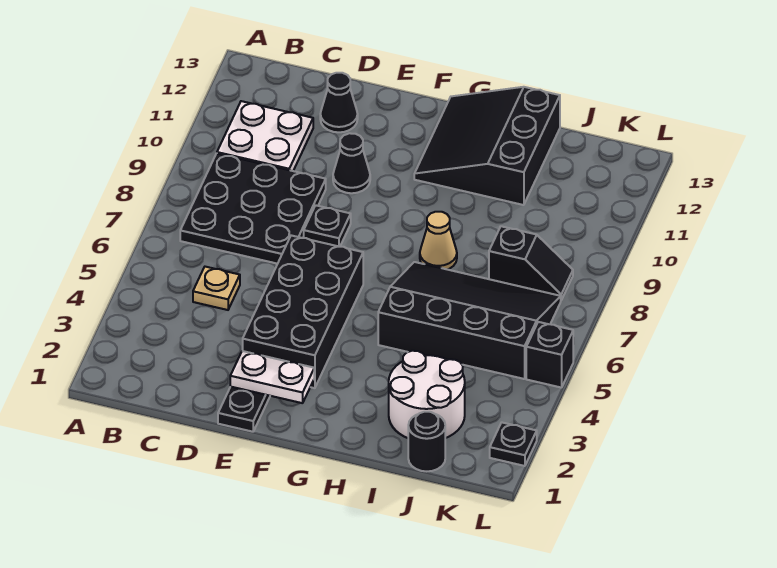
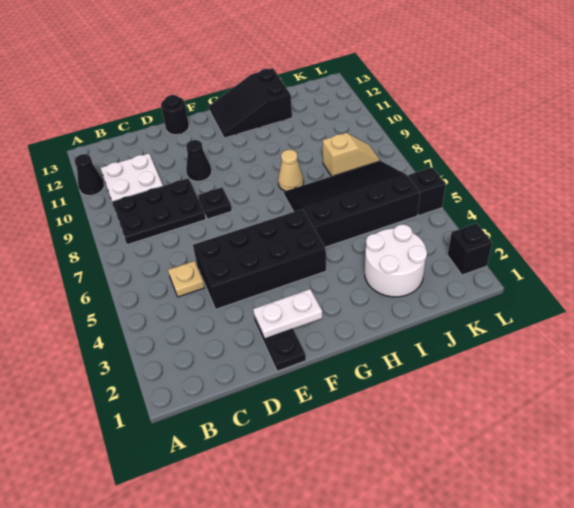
black 3x3 plate [180,153,326,264] -> black 2x3 plate [112,178,206,245]
black 1x1 cone [320,73,358,132] -> black 1x1 cone moved to [75,154,104,196]
black 2x4 brick [243,235,363,388] -> black 2x4 brick turned to [193,209,326,309]
black 3x3 slope [414,87,560,205] -> black 2x3 slope [209,68,292,138]
black 1x1 round brick [408,412,445,471] -> black 1x1 round brick moved to [161,95,189,135]
black 1x2 slope [489,226,573,300] -> tan 1x2 slope [323,133,380,176]
black 1x1 plate [490,422,537,466] -> black 1x1 brick [448,223,492,275]

